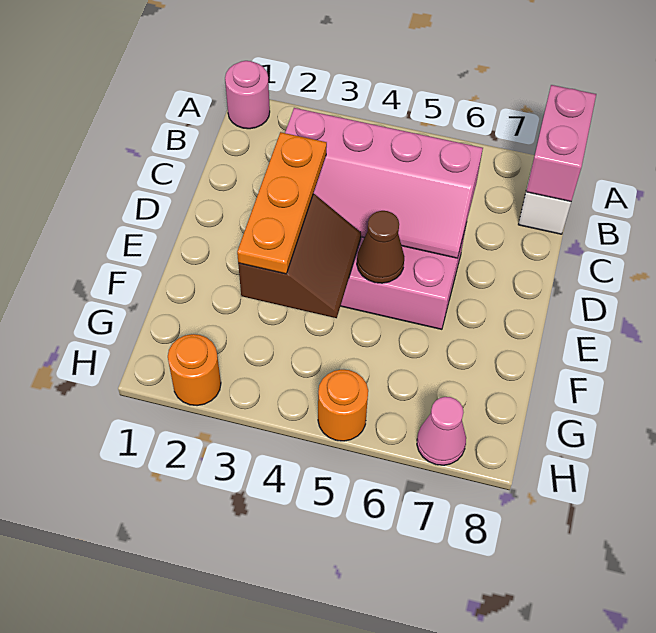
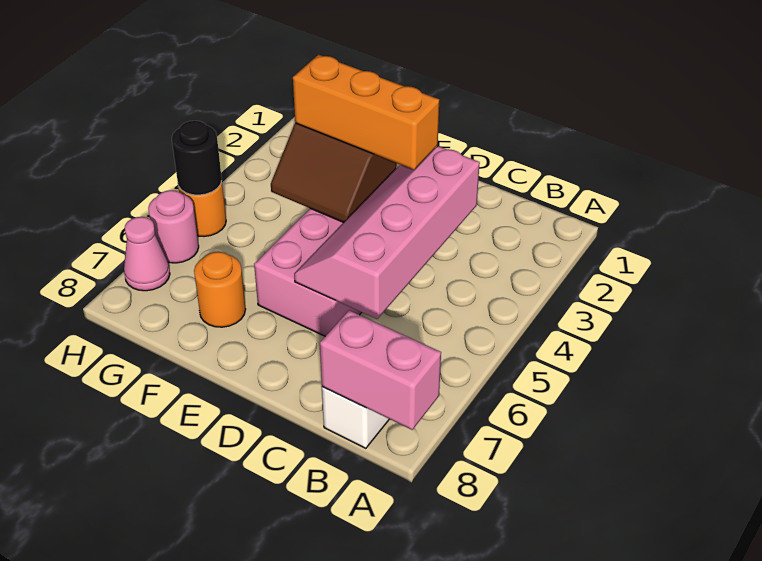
pink 1x1 round brick [225,61,270,129] -> pink 1x1 round brick moved to [148,190,199,263]
orange 1x3 plate [237,132,327,274] -> orange 1x3 brick [293,55,439,170]
brown 1x1 cone [357,211,404,283] -> none
orange 1x1 round brick [168,334,221,406] -> orange 1x1 round brick moved to [194,252,246,327]
none -> black 1x1 round brick [172,121,222,195]

